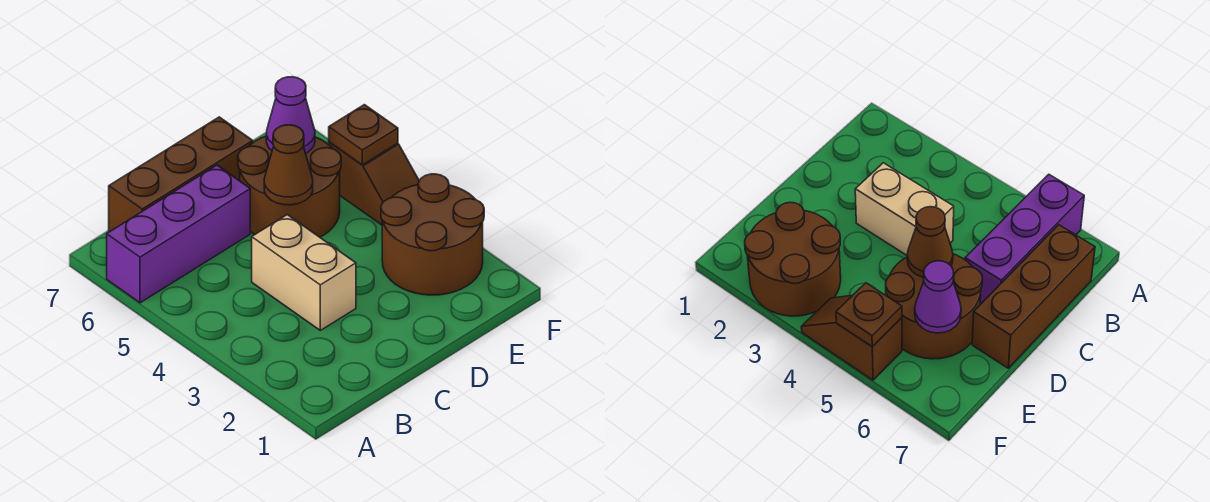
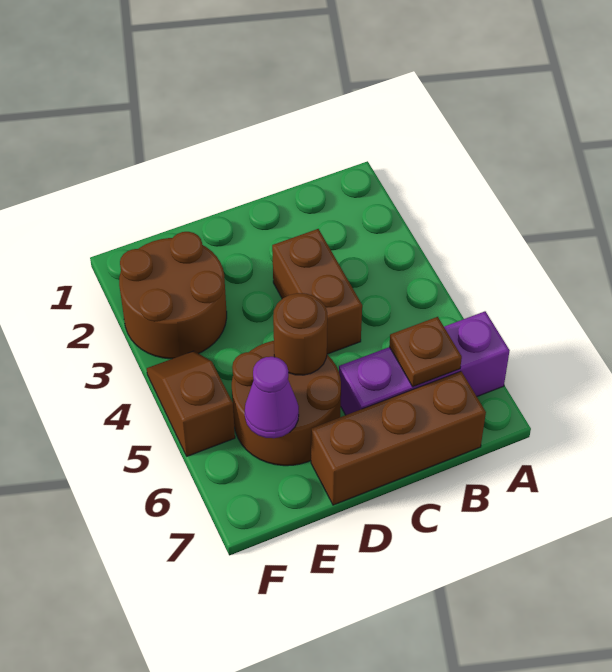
tan 1x2 brick [252,215,356,330] -> brown 1x2 brick [272,229,362,354]
brown 1x1 cone [264,125,313,205] -> brown 1x1 round brick [273,293,327,375]
brown 1x1 plate [329,105,398,165] -> brown 1x1 plate moved to [389,317,462,387]

